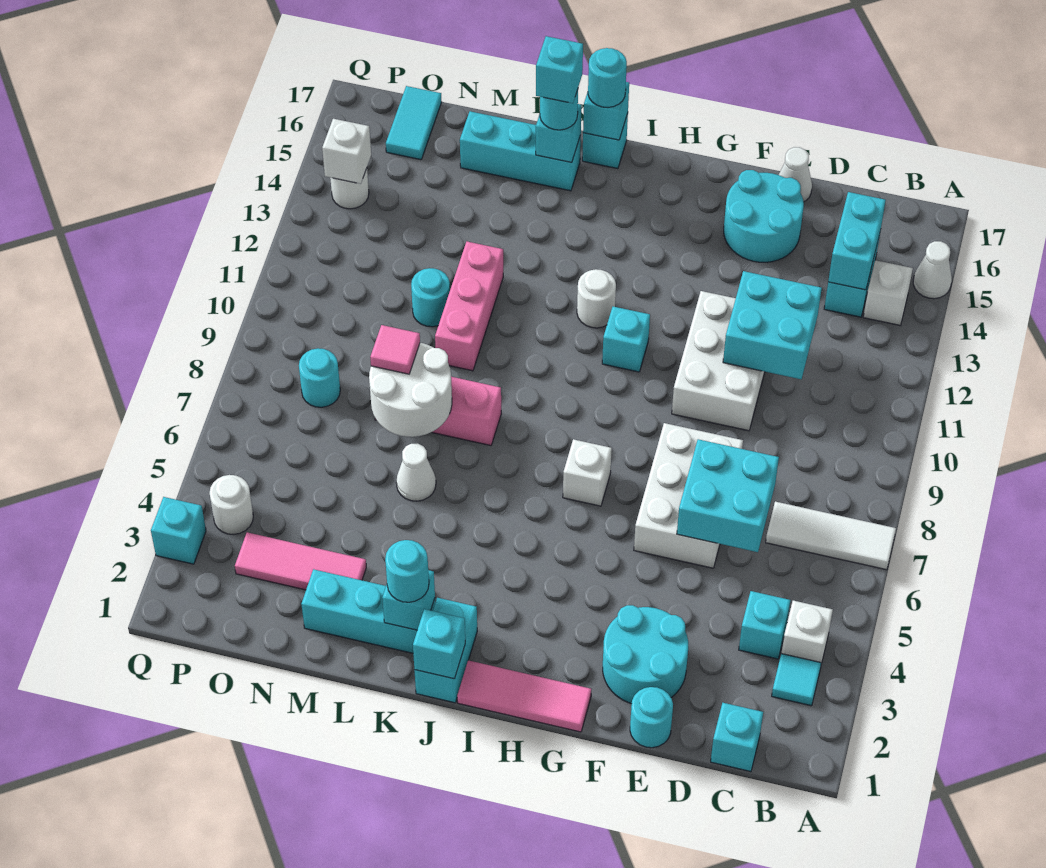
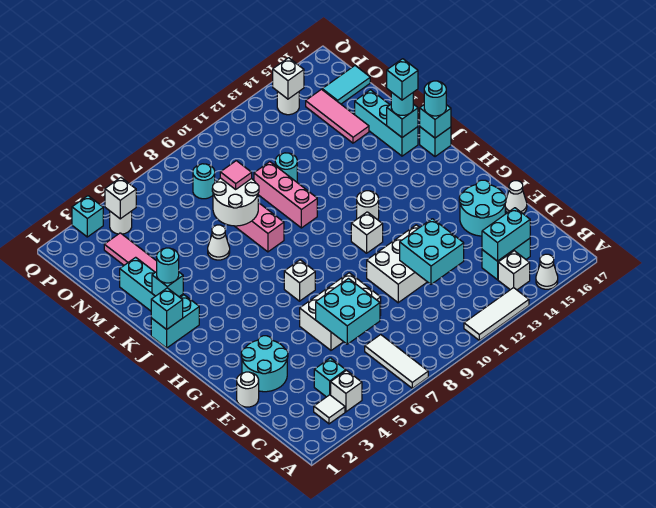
none -> white 1x3 tile [464,288,529,340]
cyan 1x1 tile [772,654,821,706] -> white 1x1 tile [314,395,345,424]
cyan 1x1 brick [711,703,763,772] -> none
cyan 1x1 round brick [630,687,673,748] -> white 1x1 round brick [237,372,259,407]
pink 1x3 tile [457,660,591,732] -> pink 1x3 tile moved to [306,89,369,143]
cyan 1x1 brick [602,307,650,372] -> white 1x1 brick [351,212,383,253]
pink 1x3 brick [435,242,503,371] -> pink 1x3 brick turned to [254,162,317,228]
none -> white 1x1 brick [105,178,136,219]

